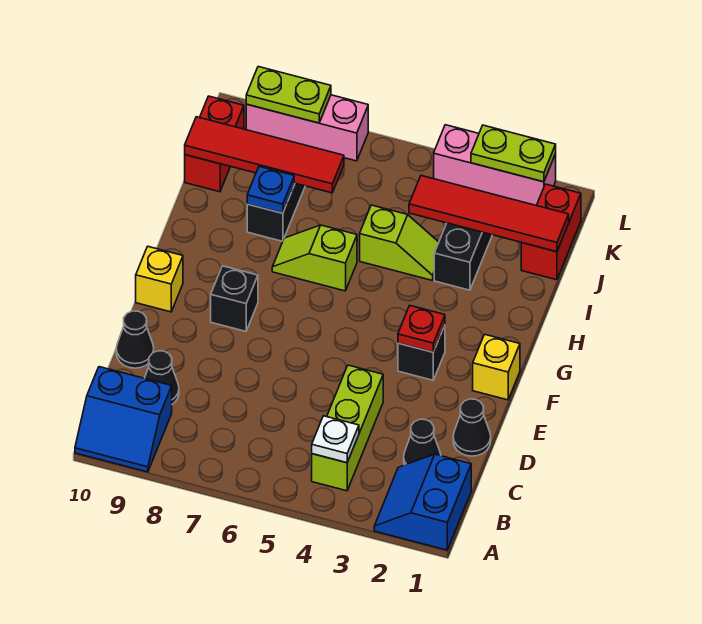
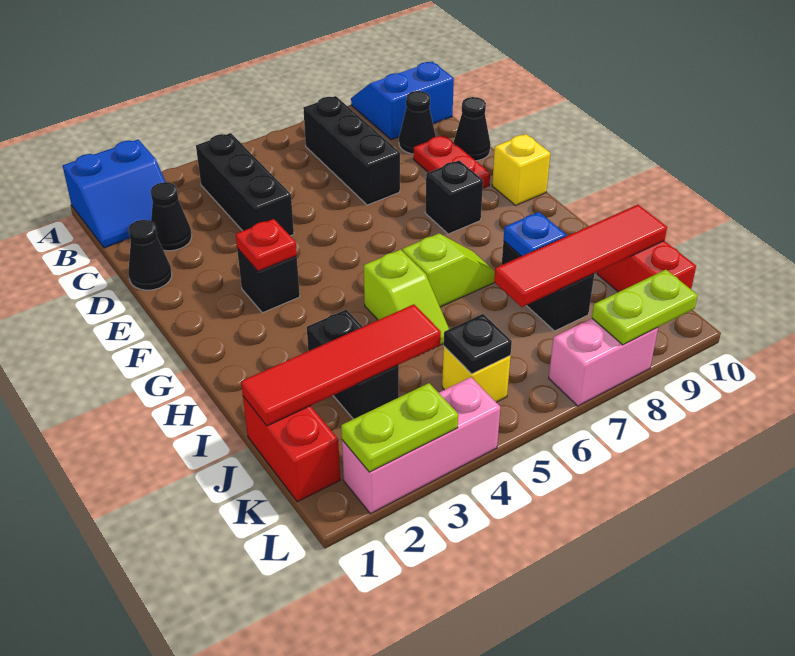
blue 2x2 slope [374,454,471,550] -> blue 2x2 slope turned to [63,139,165,248]
lime 1x3 brick [312,365,383,491] -> black 1x3 brick [196,133,294,236]
white 1x1 plate [312,416,359,463] -> none
none -> black 1x3 brick [303,96,400,205]
none -> red 1x2 plate [414,135,490,188]
yellow 1x1 brick [473,334,520,400] -> yellow 1x1 brick moved to [442,347,511,402]
lime 1x2 slope [360,205,439,280] -> lime 1x2 slope turned to [364,250,449,345]
none -> black 1x1 plate [444,314,512,374]
pink 1x3 brick [246,95,368,161] -> pink 1x2 brick [549,319,658,406]

